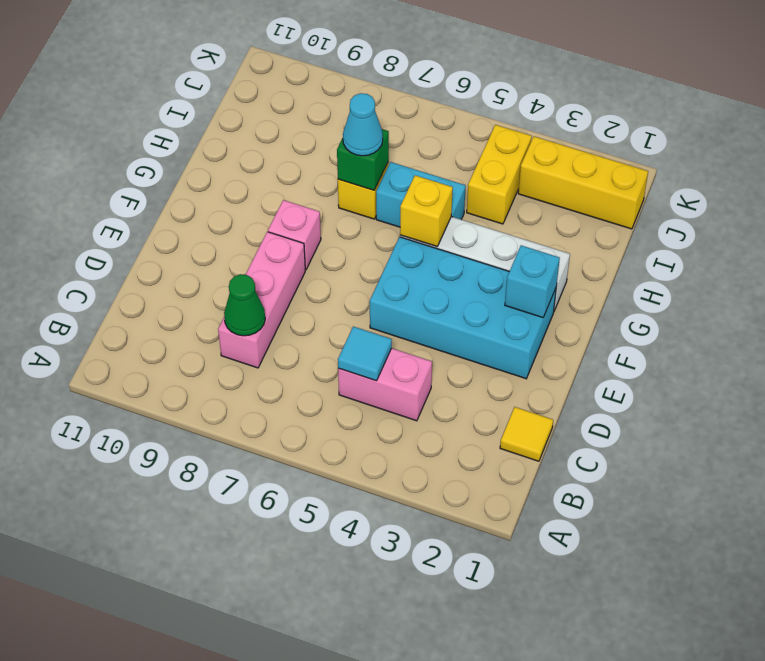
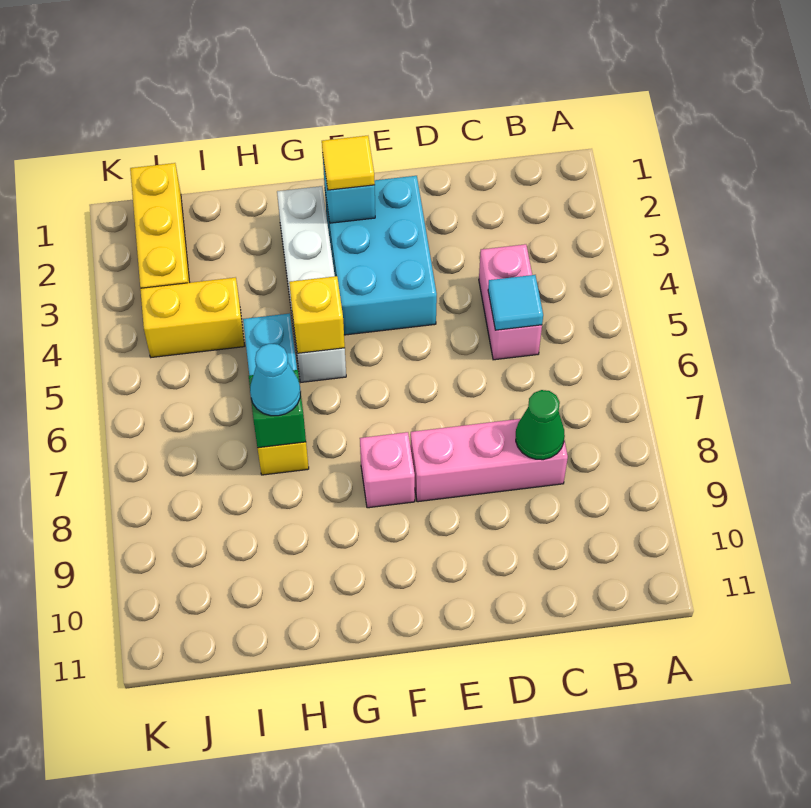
yellow 1x1 tile [500,407,553,461] -> yellow 1x1 tile moved to [322,136,375,190]
cyan 2x4 brick [370,237,556,379] -> cyan 2x3 brick [325,176,437,335]

